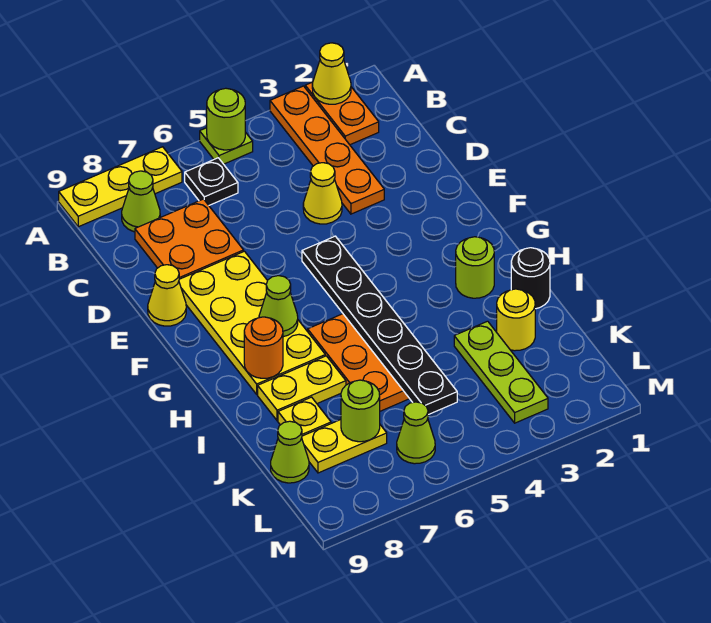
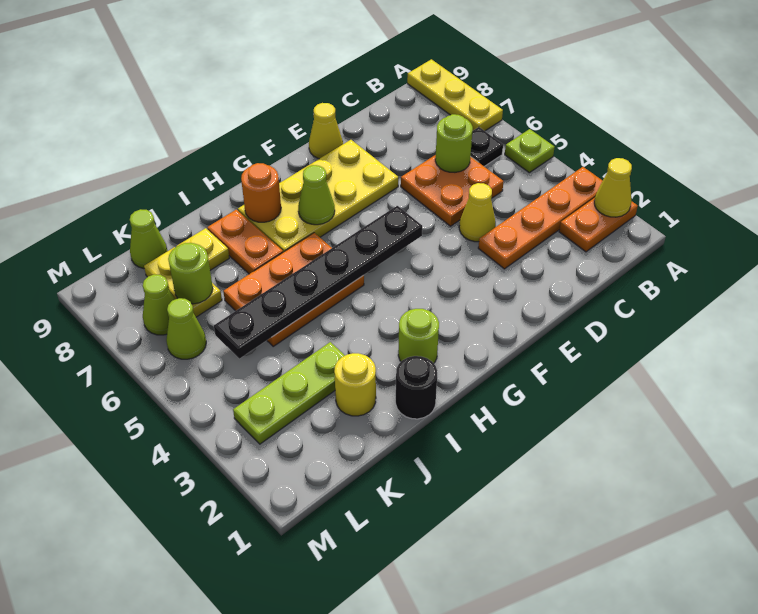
lime 1x1 round brick [207,88,245,150] -> lime 1x1 round brick moved to [435,114,473,172]
lime 1x1 cone [122,171,160,232] -> lime 1x1 cone moved to [143,274,175,335]
orange 2x2 plate [135,199,244,279] -> orange 2x2 plate moved to [401,155,504,226]
yellow 1x2 plate [258,356,346,421] -> orange 1x2 plate [207,210,283,274]

